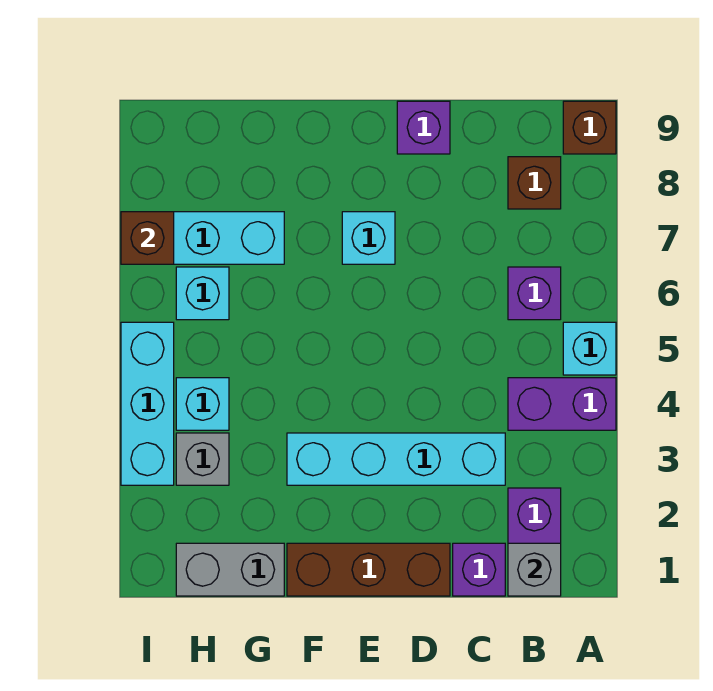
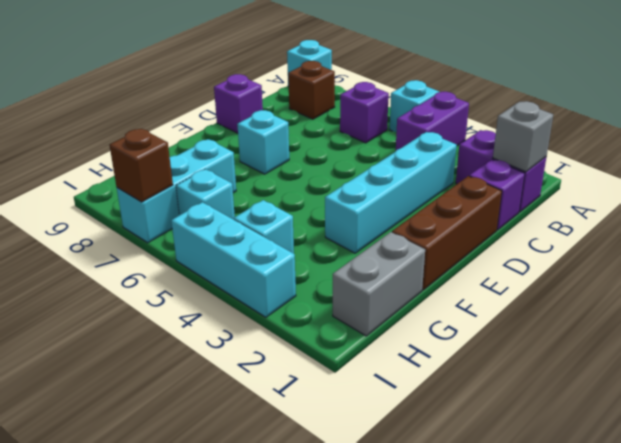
brown 1x1 brick [563,101,616,154] -> cyan 1x1 brick [287,40,332,86]
grey 1x1 brick [176,433,229,485] -> none

